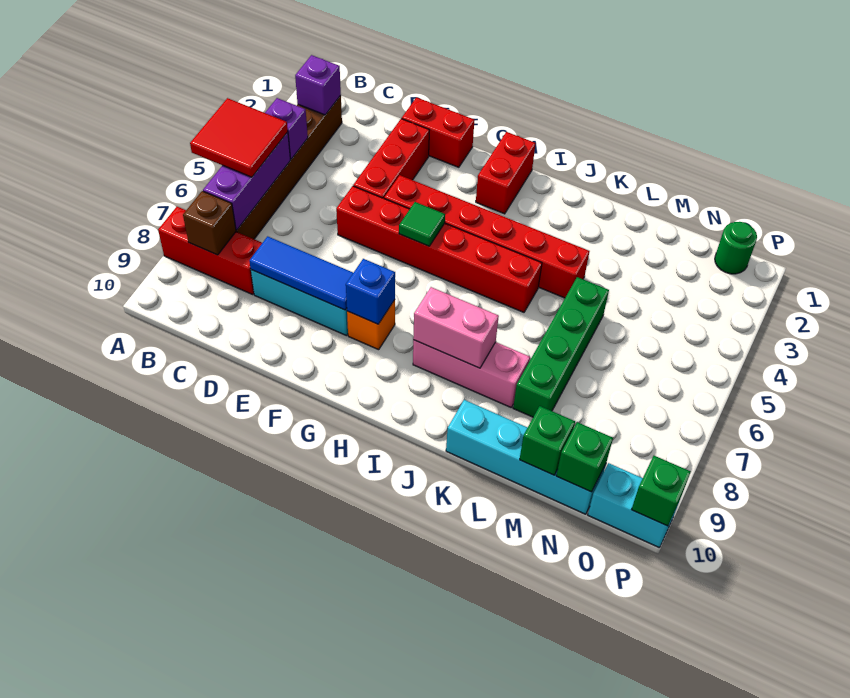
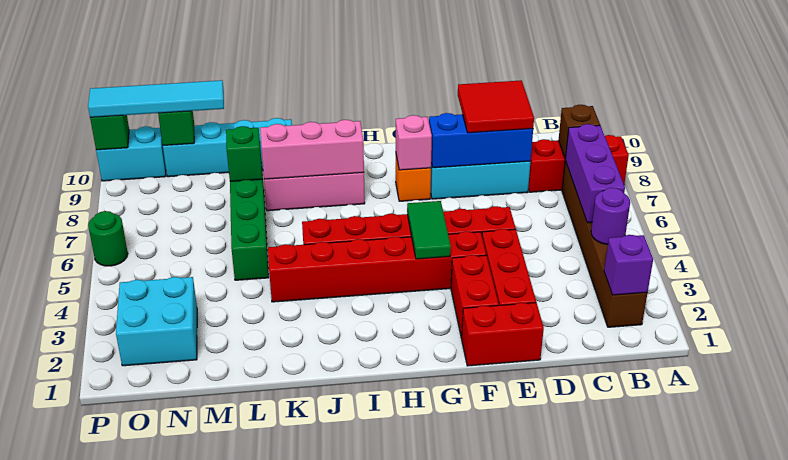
red 2x2 tile [190,98,288,177] -> red 2x2 tile moved to [458,80,534,133]
purple 1x1 brick [265,98,308,159] -> purple 1x1 round brick [591,188,630,244]
blue 1x3 tile [250,236,353,310] -> blue 1x3 brick [429,113,533,168]
green 1x1 tile [399,202,445,246] -> green 1x2 tile [407,201,451,259]
blue 1x1 brick [346,259,395,324] -> pink 1x1 brick [396,115,432,170]
red 1x2 brick [476,132,536,214] -> red 1x2 brick moved to [451,255,499,338]
pink 1x2 brick [413,287,499,368] -> pink 1x3 brick [260,120,364,179]
green 1x1 brick [520,406,575,475] -> green 1x1 brick moved to [226,126,262,181]
none -> cyan 1x4 tile [88,80,224,117]
none -> cyan 2x2 brick [116,277,197,366]
green 1x1 round brick [715,222,757,274] -> green 1x1 round brick moved to [88,211,128,266]

